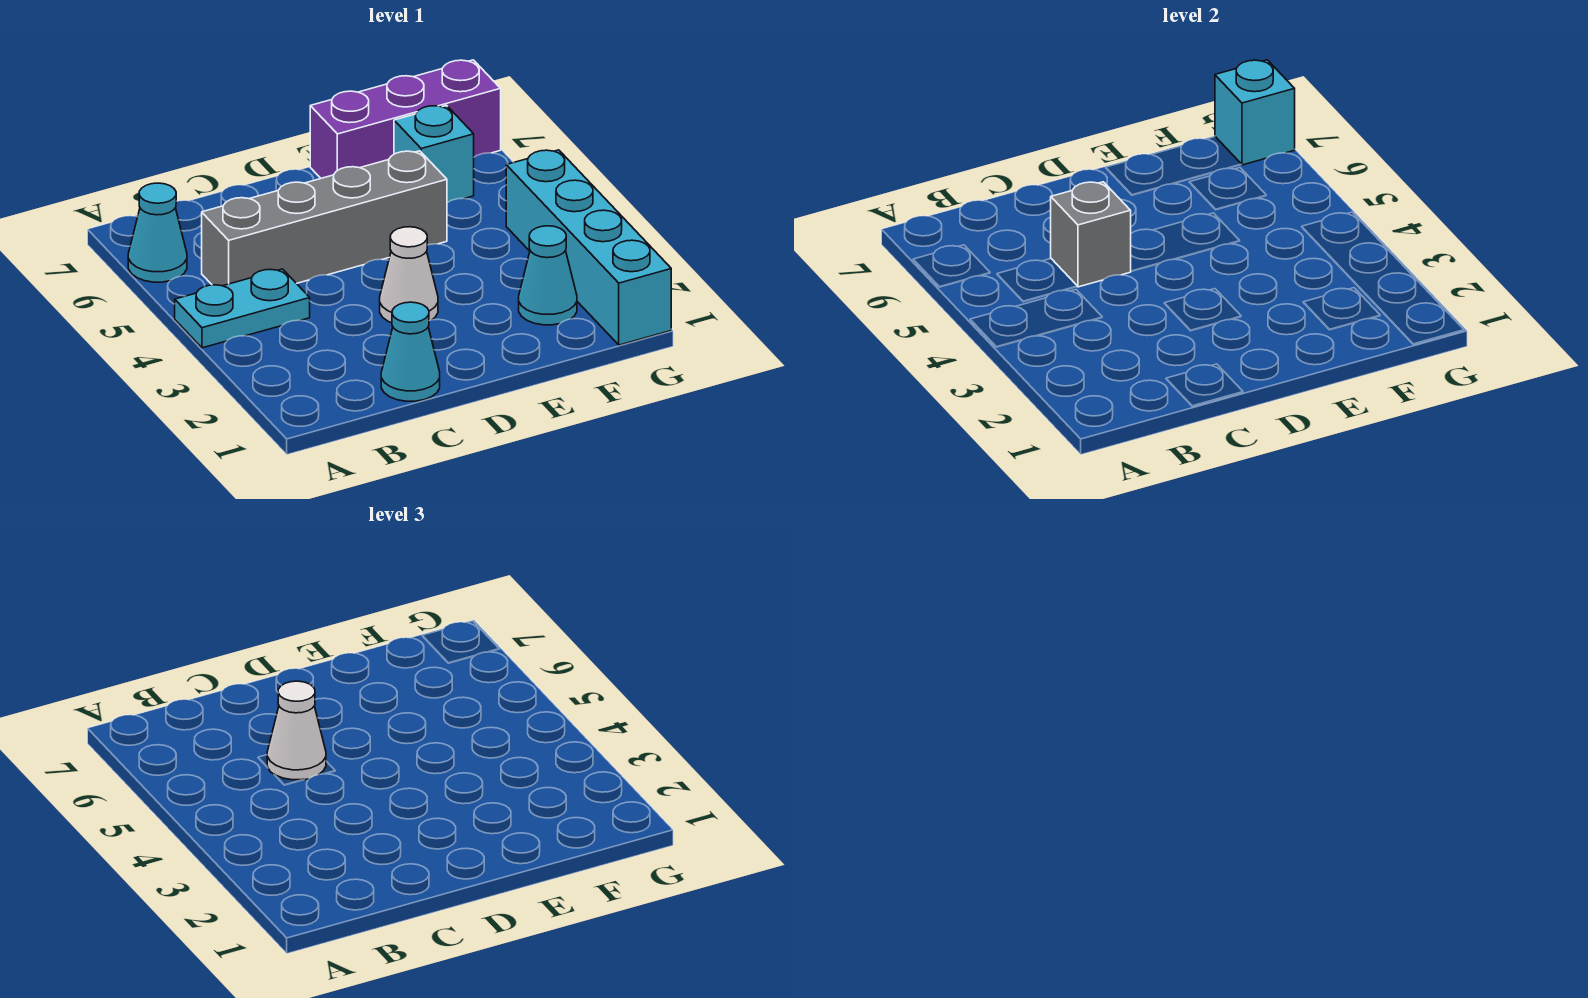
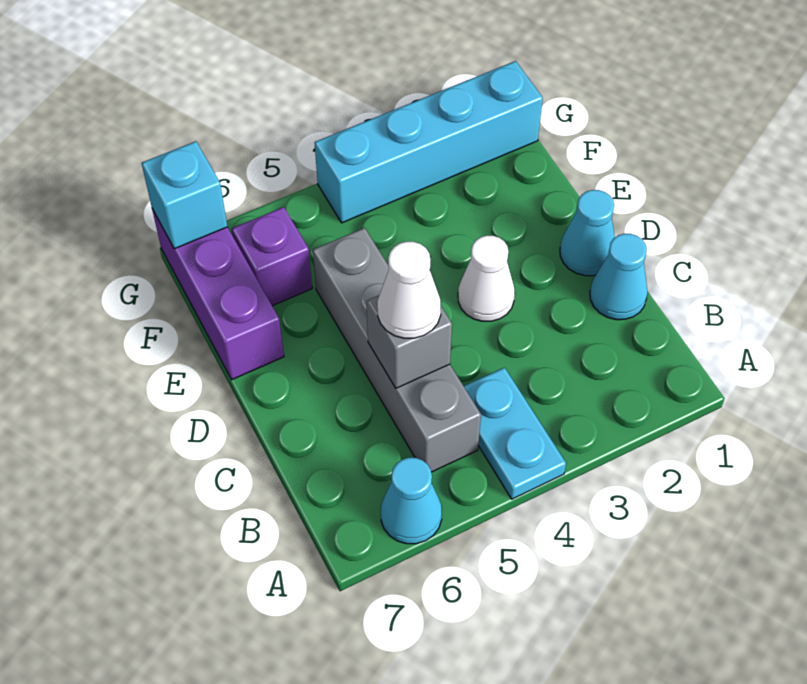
cyan 1x1 cone [519,226,577,325] -> cyan 1x1 cone moved to [560,190,615,276]
cyan 1x1 brick [394,105,474,203] -> purple 1x1 brick [232,207,312,306]

